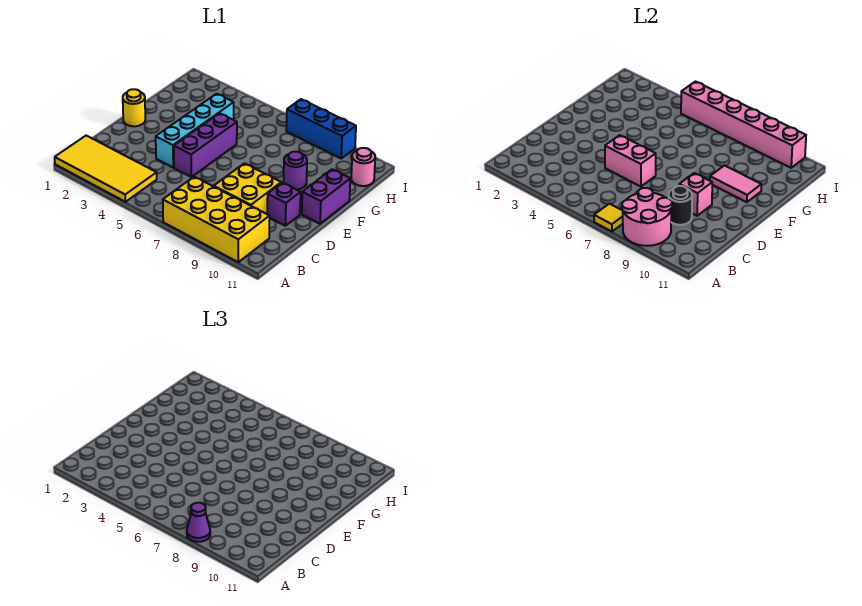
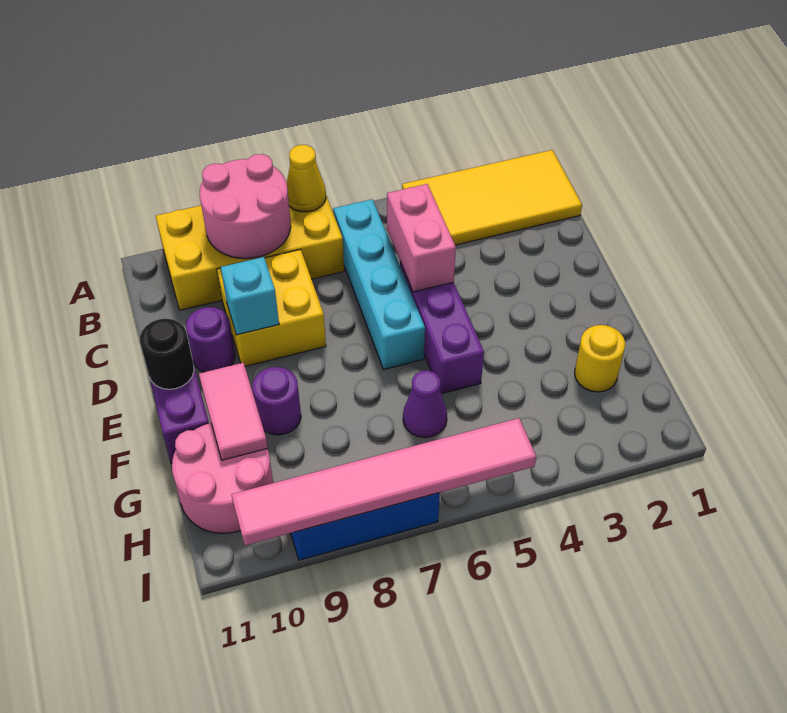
yellow 1x1 tile [594,204,623,232] -> yellow 1x1 cone [287,145,326,212]
purple 1x1 cone [187,503,210,542] -> purple 1x1 cone moved to [403,371,447,438]
black 1x1 round brick [669,186,692,225] -> black 1x1 round brick moved to [140,319,194,389]
cyan 1x4 brick [156,94,234,167] -> cyan 1x4 brick moved to [333,199,425,370]
pink 1x2 brick [605,135,656,187] -> pink 1x2 brick turned to [387,184,456,292]
pink 1x1 brick [679,173,712,216] -> cyan 1x1 brick [221,257,279,335]
purple 1x1 brick [267,183,301,226] -> purple 1x1 round brick [186,307,235,372]
yellow 1x1 round brick [123,89,145,126] -> yellow 1x1 round brick moved to [575,325,625,392]
pink 1x2 tile [710,166,761,202] -> pink 1x2 tile turned to [199,363,268,460]
pink 1x1 round brick [351,148,375,186] -> pink 2x2 round brick [172,423,273,533]
pink 1x6 brick [681,82,806,168] -> pink 1x6 tile [231,418,536,545]

